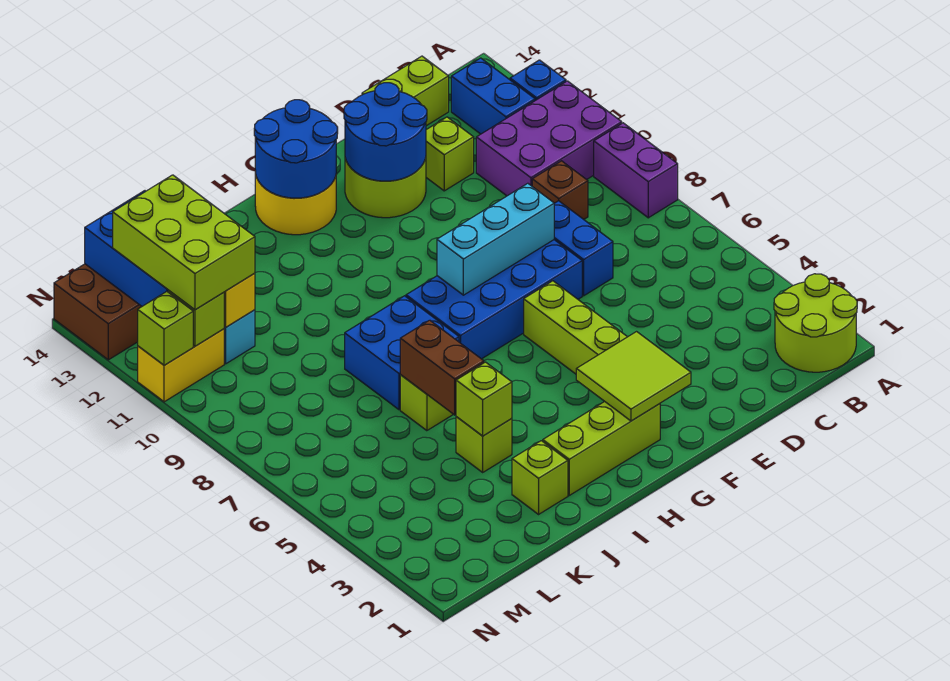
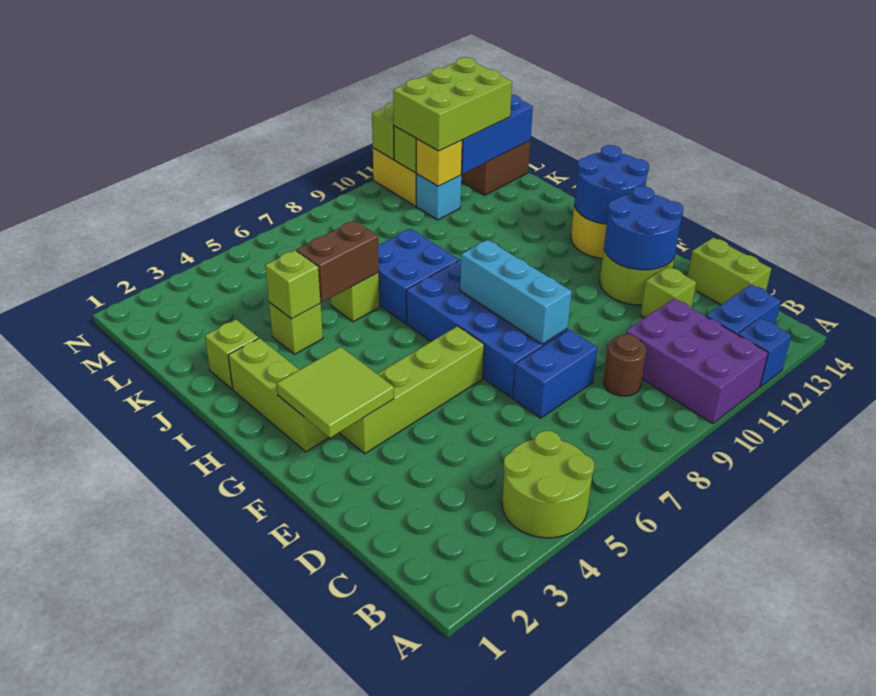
lime 2x2 round brick [774,274,857,372] -> lime 2x2 round brick moved to [502,431,594,538]
purple 1x2 brick [594,123,678,218] -> none
brown 1x1 brick [532,161,588,219] -> brown 1x1 round brick [603,334,646,396]

